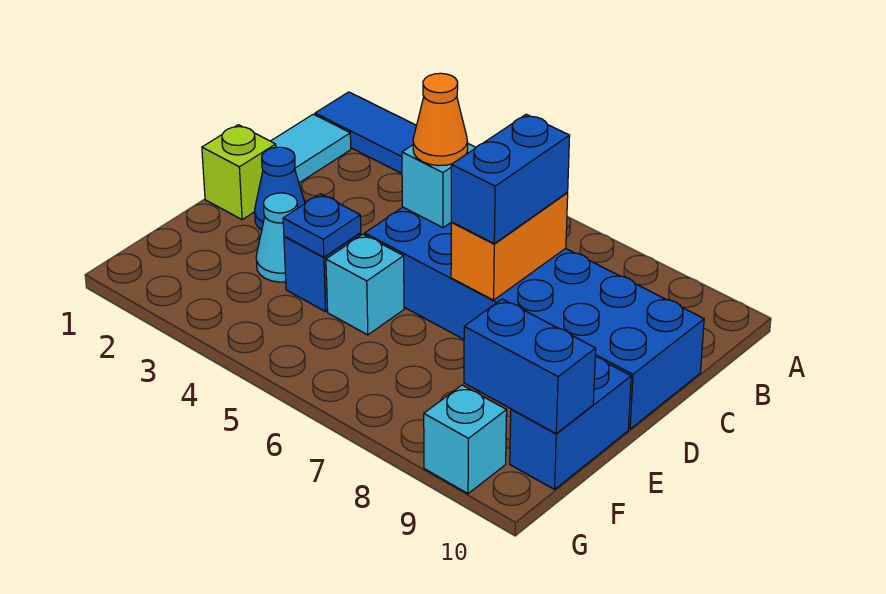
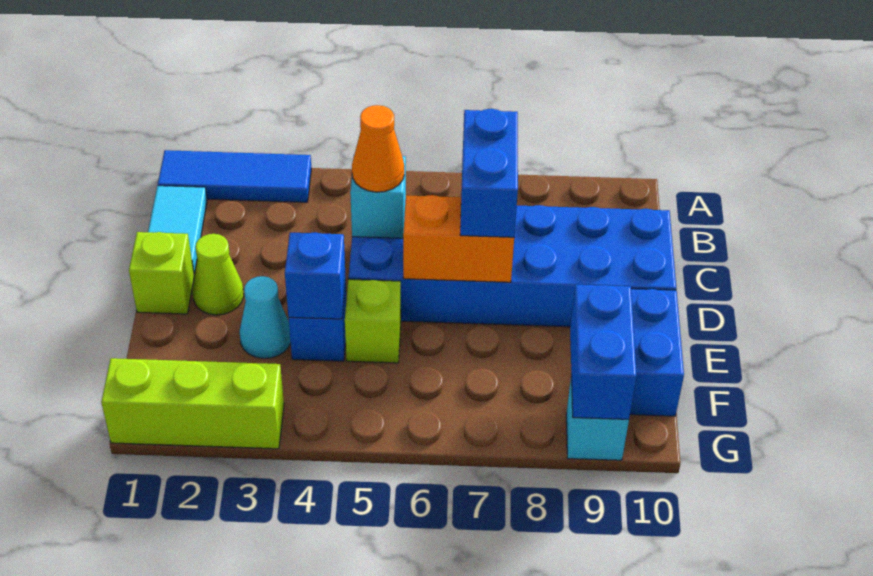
orange 1x2 brick [451,193,568,300] -> orange 1x2 brick turned to [403,195,514,282]
blue 1x1 cone [255,147,305,230] -> lime 1x1 cone [192,234,244,315]
blue 1x1 plate [283,194,361,257] -> blue 1x1 brick [285,232,346,319]
cyan 1x1 brick [326,234,404,335] -> lime 1x1 brick [345,279,401,363]
blue 1x2 brick [464,299,596,433] -> blue 1x2 brick turned to [570,285,637,419]
none -> lime 1x3 brick [101,358,284,449]

